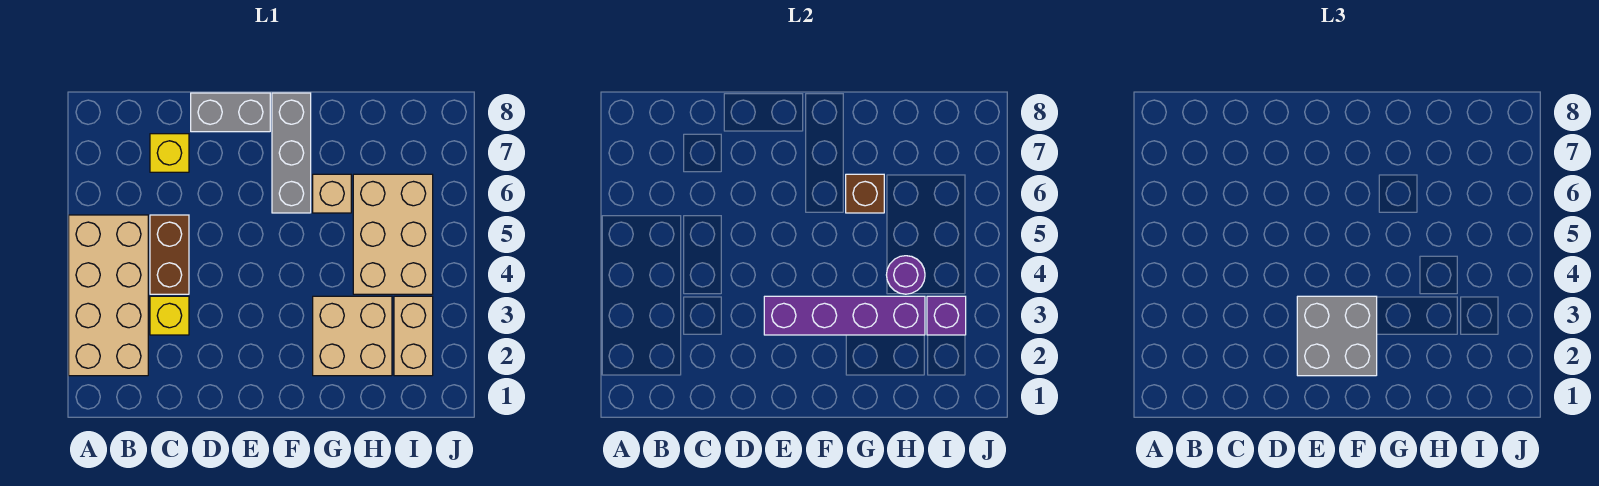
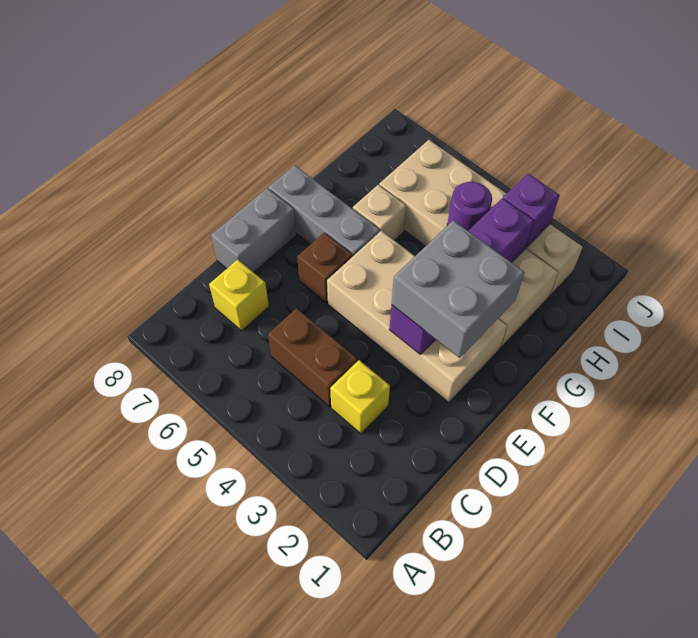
tan 2x4 brick [69,215,148,376] -> tan 2x4 brick moved to [327,231,507,403]
brown 1x1 brick [846,174,884,213] -> brown 1x1 brick moved to [297,233,352,303]

